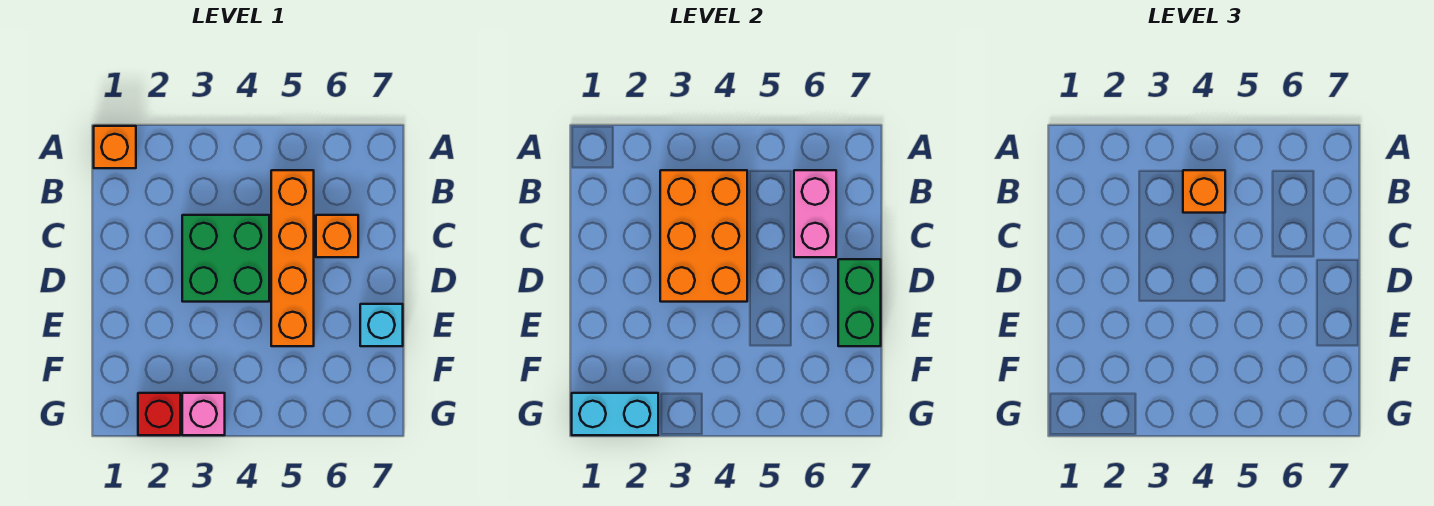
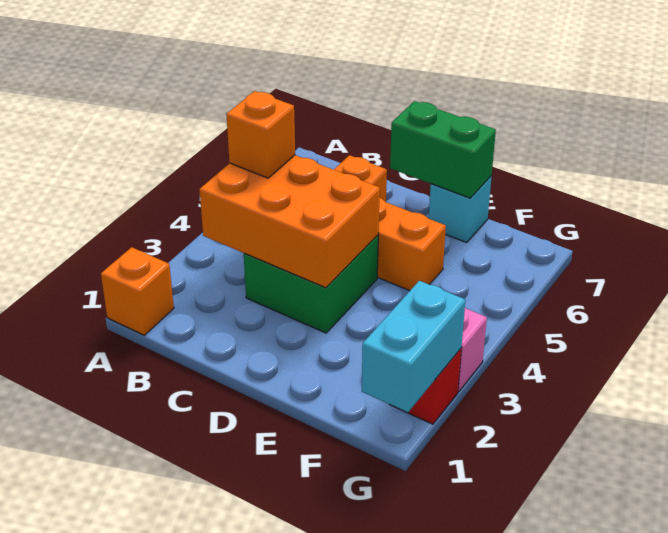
pink 1x2 brick [794,170,836,257] -> none

